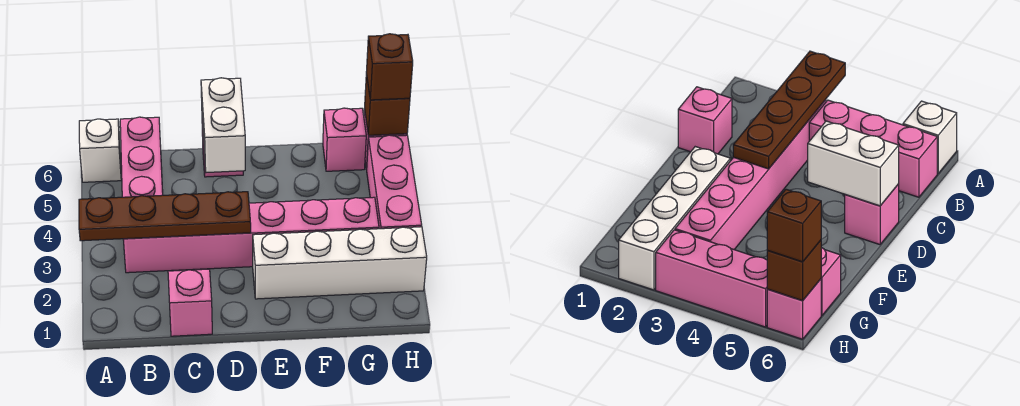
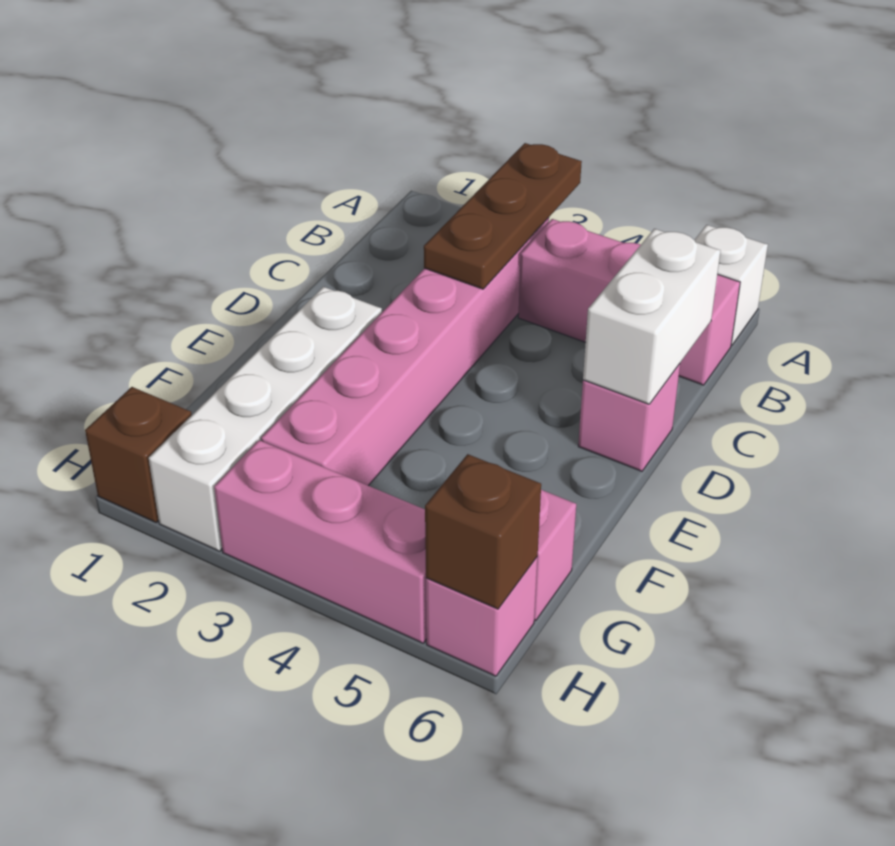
brown 1x4 plate [79,192,251,241] -> brown 1x3 plate [424,143,582,289]
pink 1x1 brick [168,269,212,336] -> none
white 1x2 brick [201,78,245,173] -> white 1x2 brick turned to [583,229,721,404]
brown 1x1 brick [366,34,413,100] -> brown 1x1 brick moved to [85,387,192,522]

